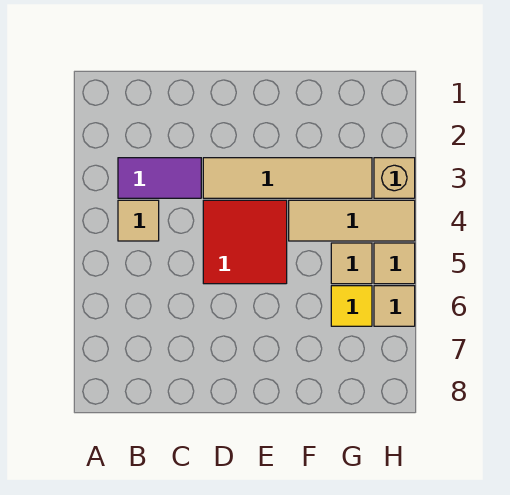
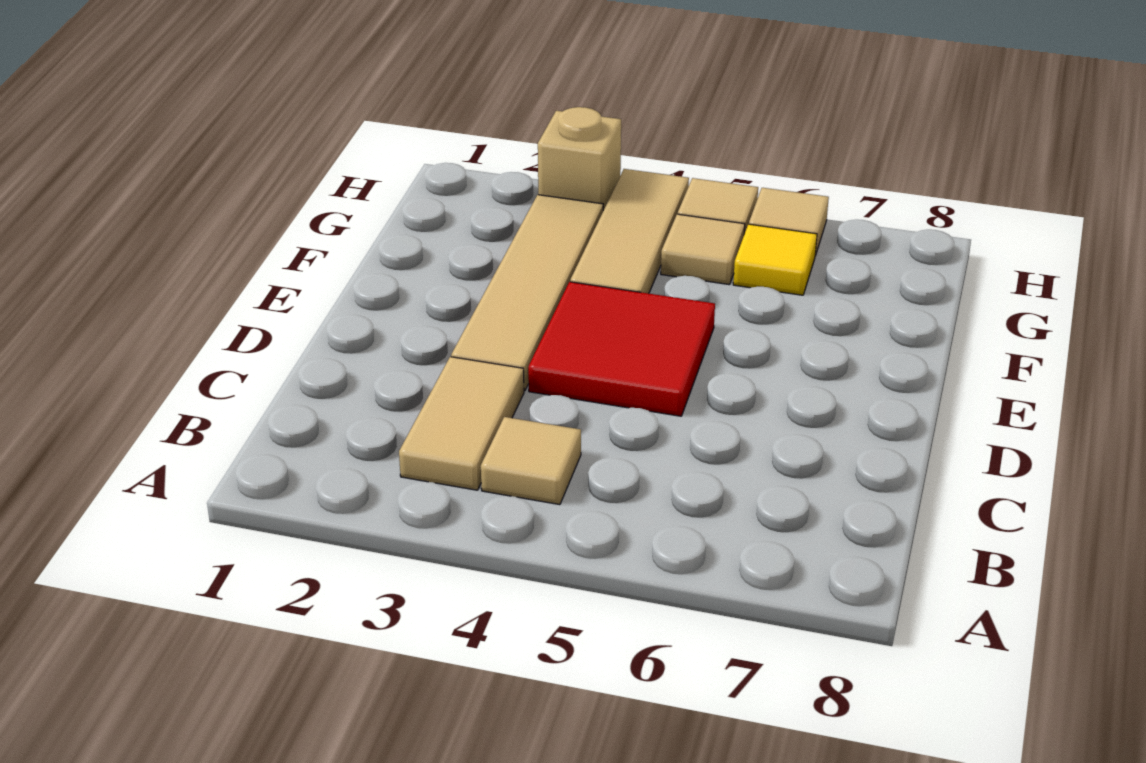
purple 1x2 tile [118,158,201,198] -> tan 1x2 tile [399,357,524,490]

